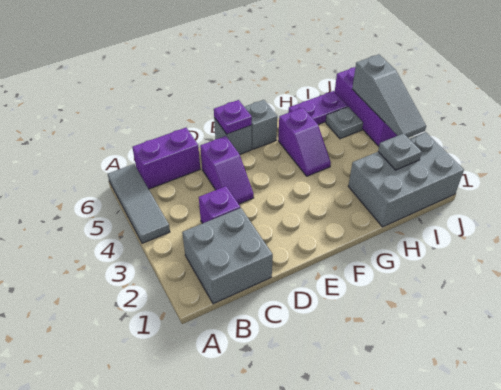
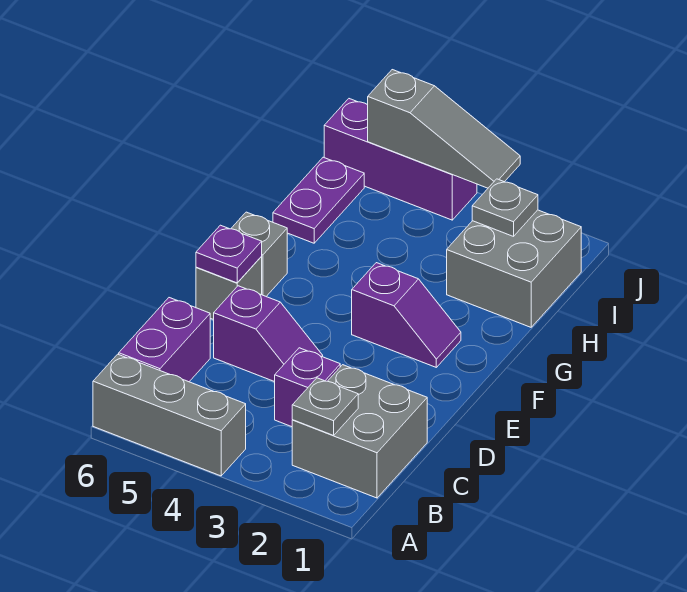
grey 1x3 tile [108,164,170,243] -> grey 1x3 brick [93,354,246,476]
purple 1x2 slope [278,108,331,176] -> purple 1x2 slope moved to [352,263,461,367]
grey 2x3 brick [348,132,464,227] -> grey 2x2 brick [447,210,581,327]
grey 1x1 plate [326,107,363,139] -> grey 1x1 plate moved to [292,378,358,435]

